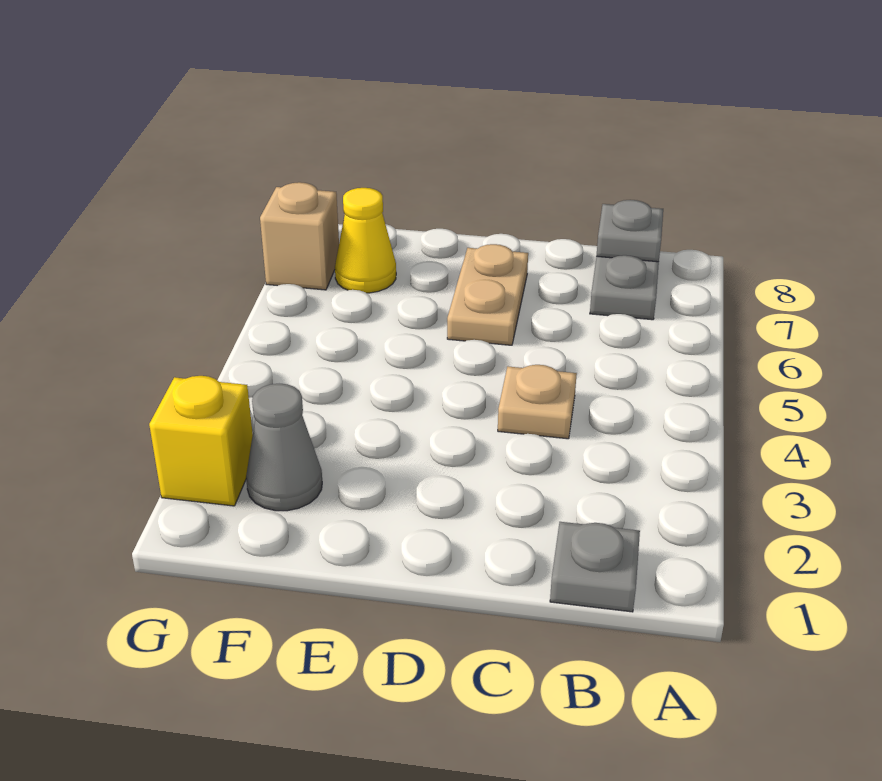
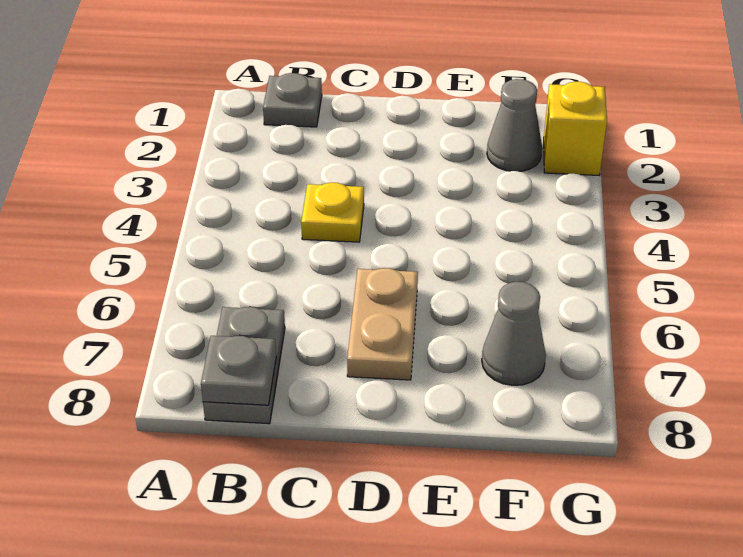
tan 1x1 plate [498,365,577,439] -> yellow 1x1 plate [301,183,364,242]
yellow 1x1 cone [335,188,396,293] -> grey 1x1 cone [482,282,546,385]
tan 1x1 brick [260,182,339,290] -> none

